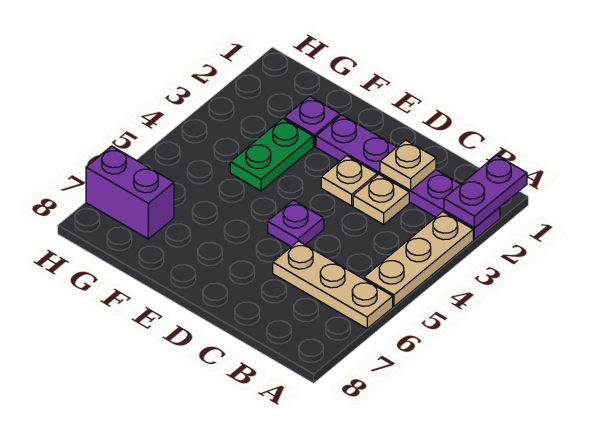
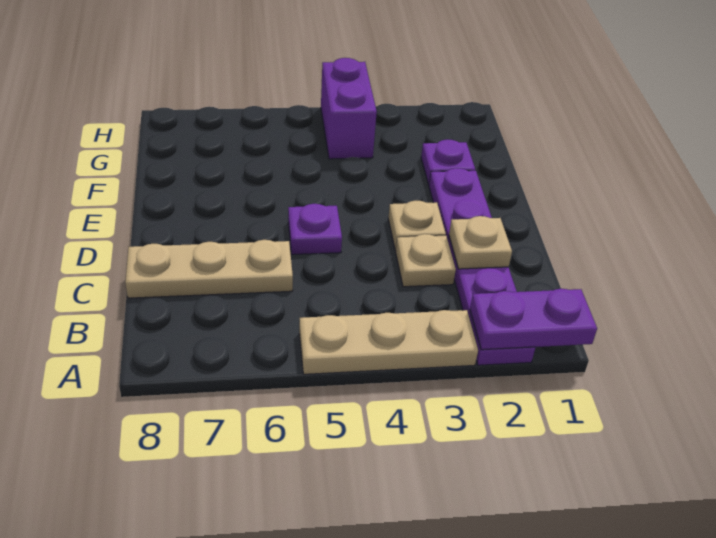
tan 1x3 plate [273,241,393,328] -> tan 1x3 plate turned to [125,240,293,298]
green 1x2 plate [230,119,313,191] -> none
purple 1x2 brick [86,146,174,239] -> purple 1x2 brick moved to [321,58,377,159]

